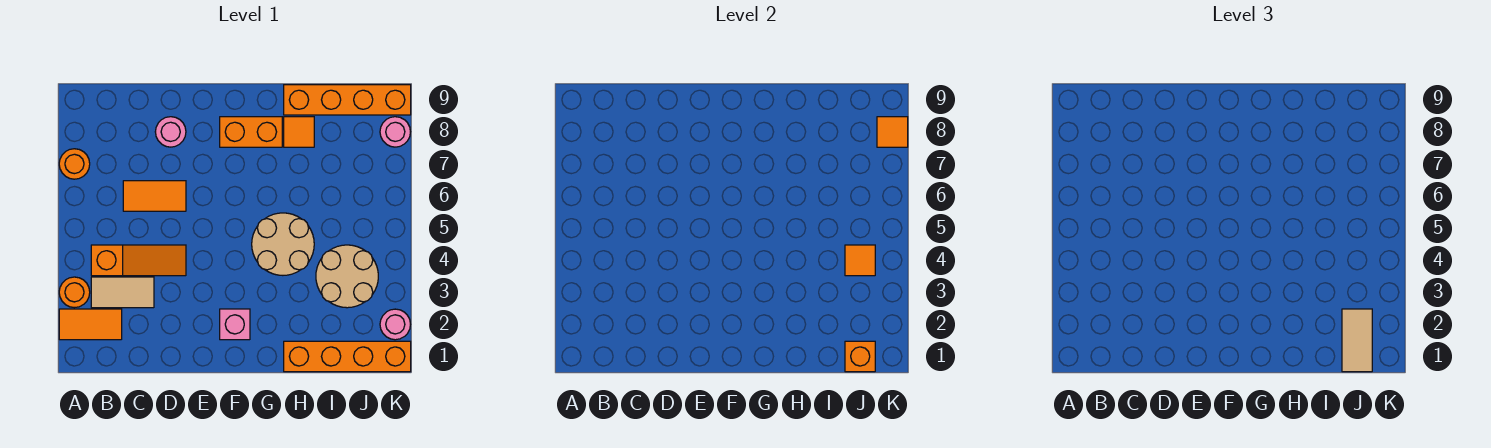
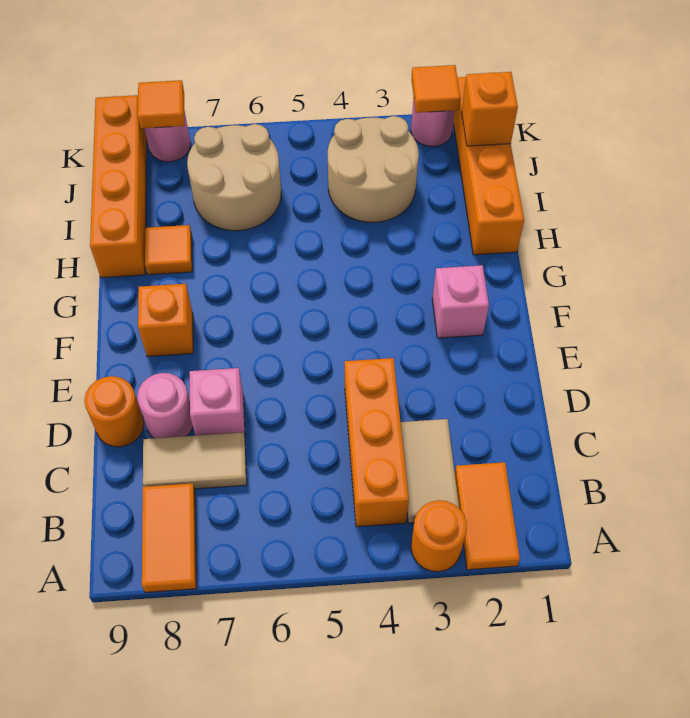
orange 1x1 round brick [59,149,90,179] -> orange 1x1 round brick moved to [84,376,144,447]
orange 1x3 slope [91,245,186,276] -> orange 1x3 brick [345,358,409,527]
orange 1x2 tile [123,181,186,211] -> orange 1x2 tile moved to [142,483,196,592]
none -> pink 1x1 brick [190,368,245,437]
orange 1x2 brick [220,117,282,147] -> orange 1x1 brick [138,284,193,357]
tan 2x2 round brick [252,213,314,275] -> tan 2x2 round brick moved to [187,124,281,231]
tan 1x2 tile [1342,309,1372,372] -> tan 1x2 tile moved to [143,433,247,489]
orange 1x1 tile [845,245,875,276] -> orange 1x1 tile moved to [411,65,461,113]

